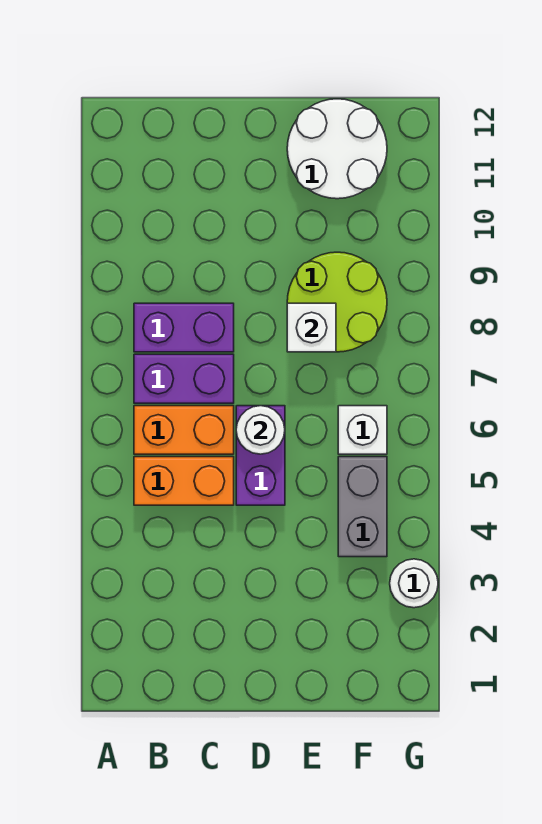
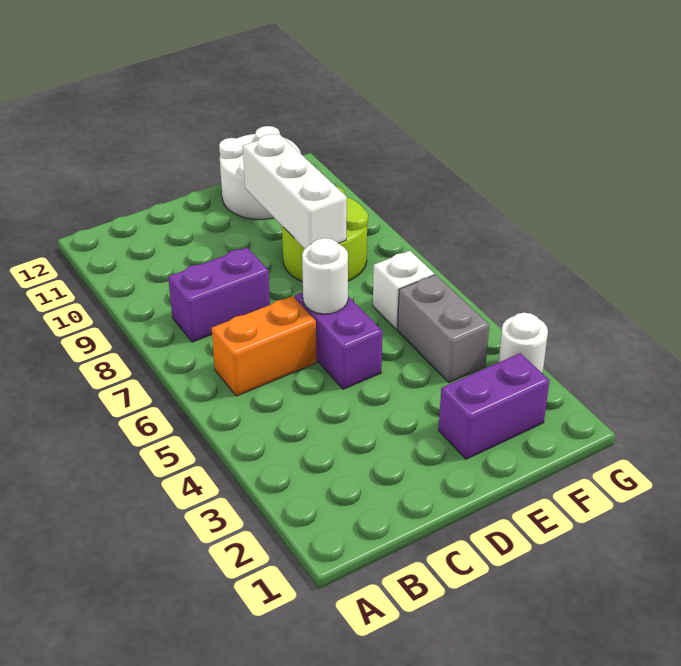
orange 1x2 brick [134,457,234,505] -> none
purple 1x2 brick [134,354,234,403] -> purple 1x2 brick moved to [438,353,550,459]
white 1x1 brick [287,303,336,352] -> white 1x3 brick [243,134,347,249]

